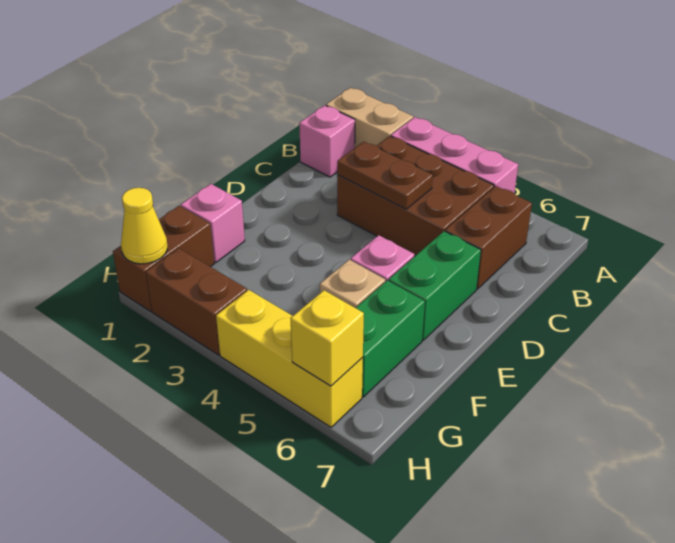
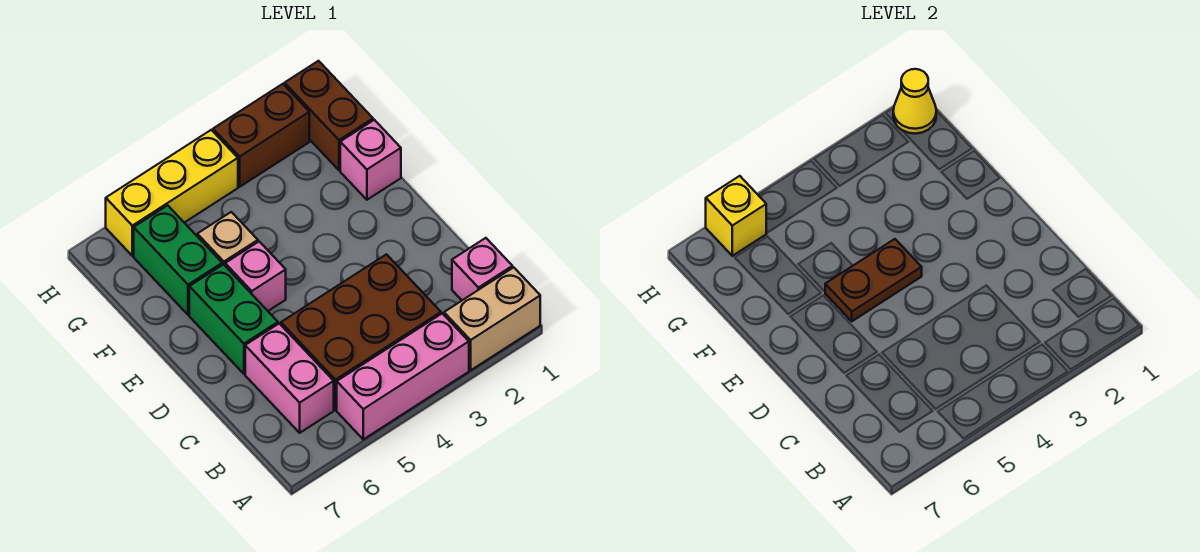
brown 1x2 brick [445,186,532,289] -> pink 1x2 brick [245,324,334,433]
brown 1x2 plate [337,142,433,209] -> brown 1x2 plate moved to [825,239,922,321]

